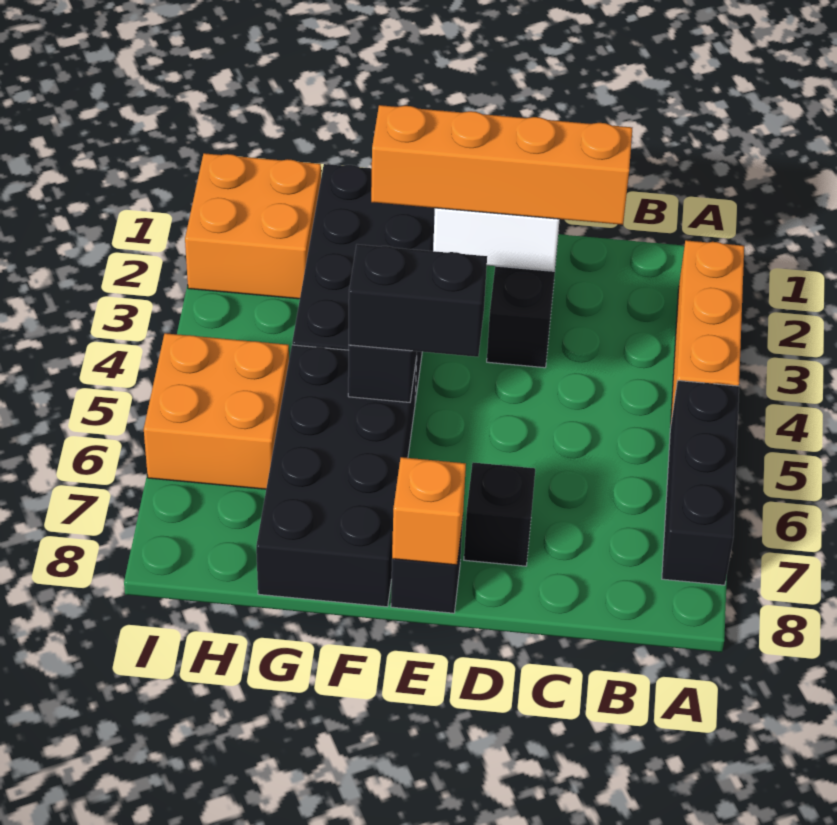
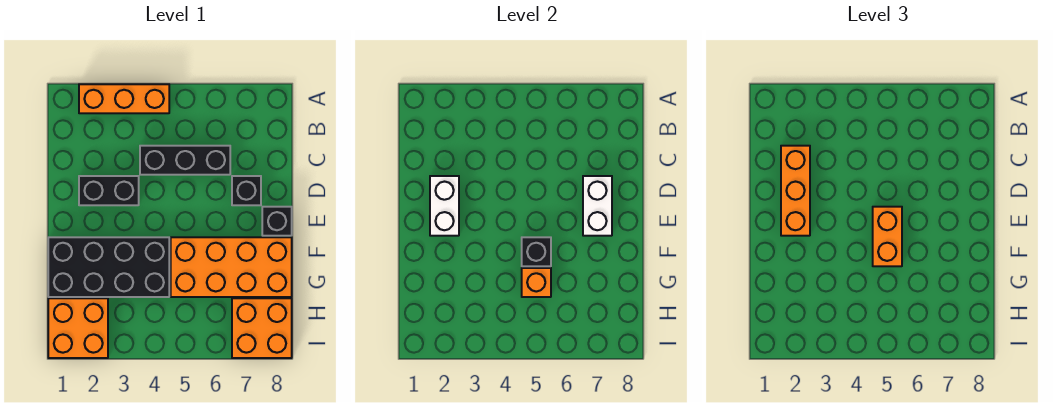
black 1x3 brick [662,380,739,585] -> black 1x3 brick moved to [140,146,230,175]
orange 1x4 brick [371,105,632,225] -> orange 1x3 brick [781,146,810,236]
none -> white 1x2 brick [583,176,612,236]
black 1x2 brick [349,244,487,357] -> orange 1x2 brick [873,207,902,266]
orange 1x1 brick [392,457,466,565] -> orange 1x1 brick moved to [522,268,551,297]
black 2x4 brick [256,345,417,607] -> orange 2x4 brick [171,237,292,297]
orange 2x2 brick [144,333,289,489] -> orange 2x2 brick moved to [232,298,292,358]

